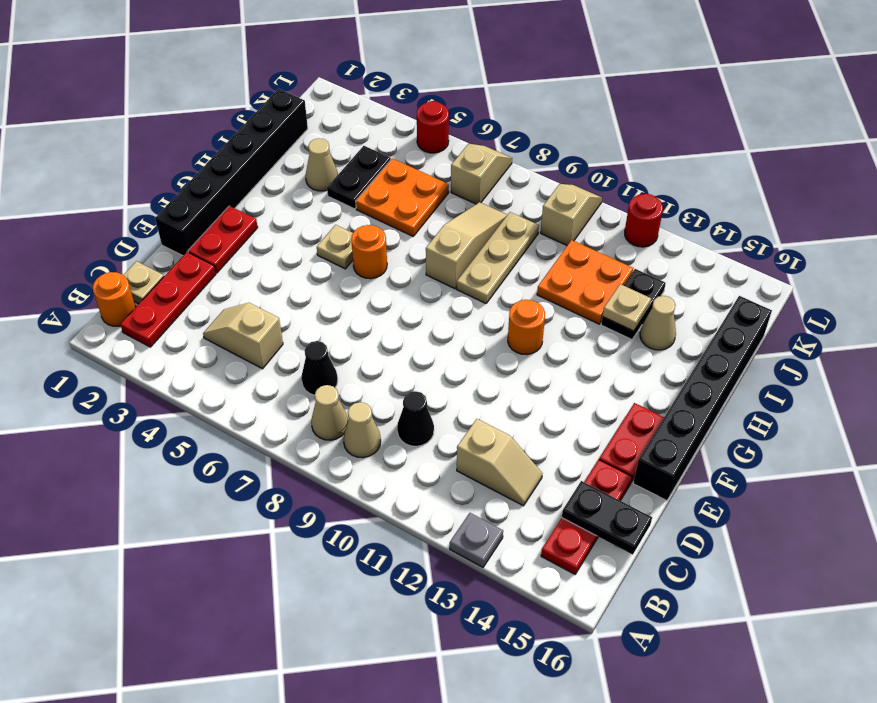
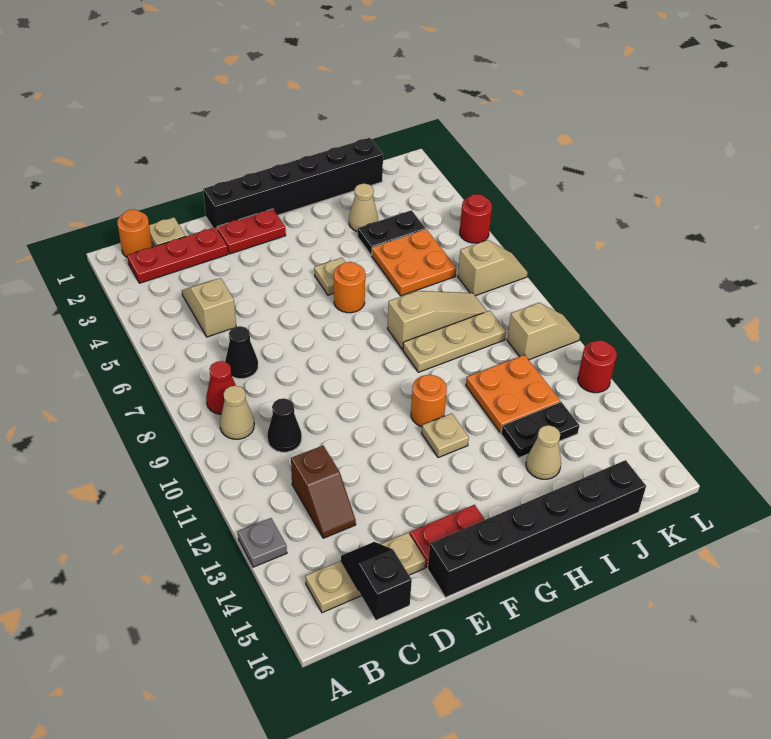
tan 1x1 cone [311,385,348,440] -> red 1x1 cone [206,361,236,414]
red 1x3 plate [541,460,632,574] -> tan 1x3 plate [305,533,426,613]
tan 1x2 slope [457,419,542,506] -> brown 1x2 slope [291,446,356,538]
black 1x2 plate [562,481,652,555] -> black 1x2 slope [341,542,412,620]
tan 1x1 plate [603,284,651,331] -> tan 1x1 plate moved to [422,414,469,458]

